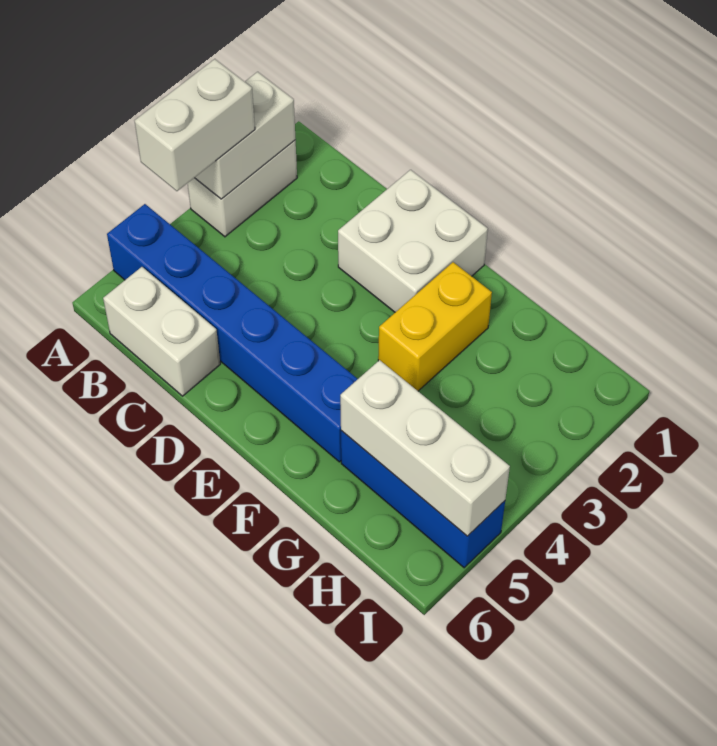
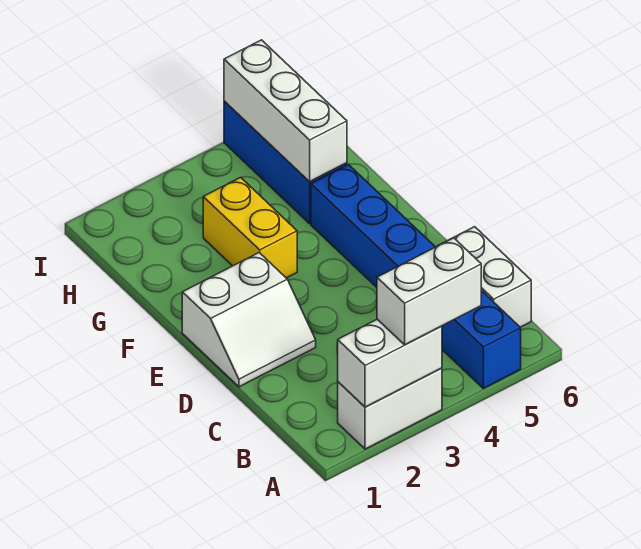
white 2x2 brick [338,170,488,312] -> white 2x2 slope [182,253,316,387]
yellow 1x2 brick [378,262,492,391] -> yellow 1x2 brick turned to [203,177,297,278]

